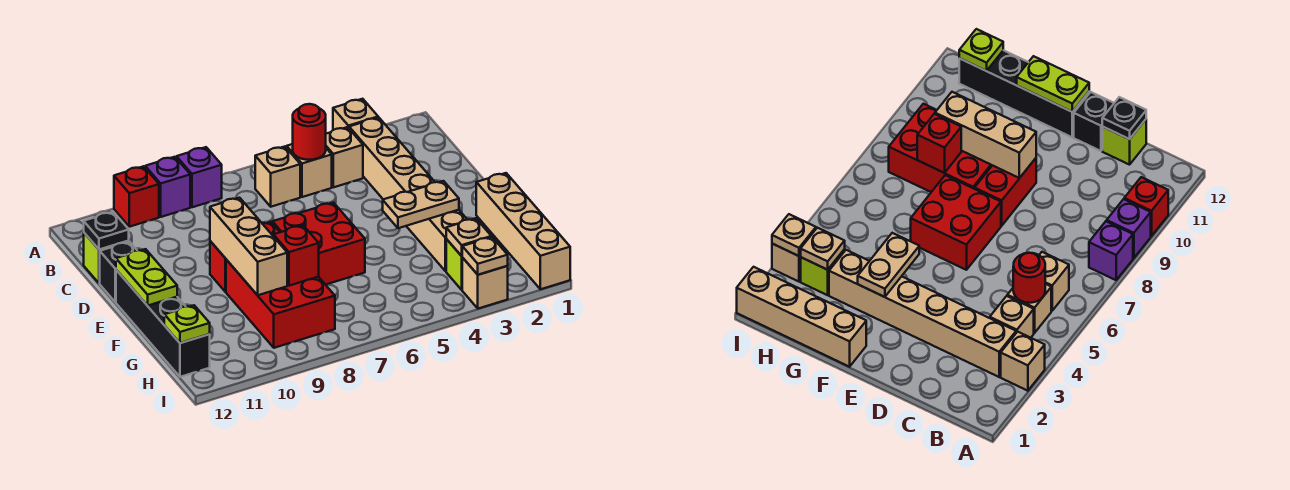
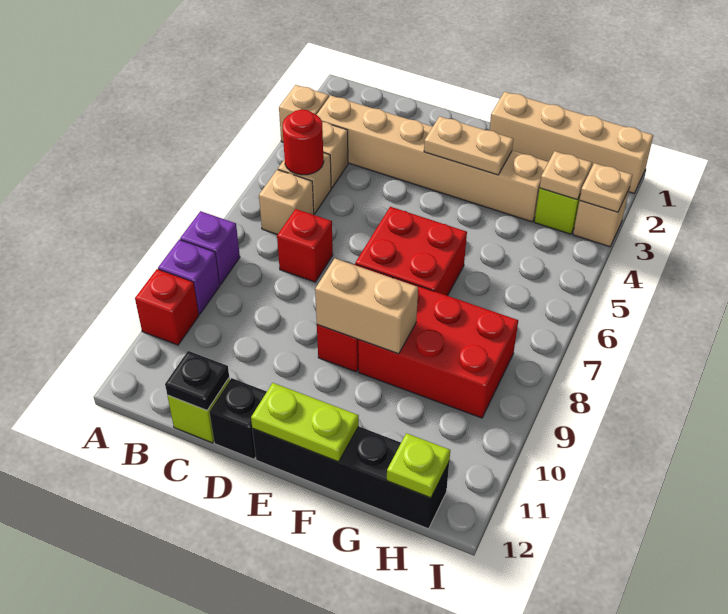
tan 1x3 brick [210,198,287,295] -> tan 1x2 brick [315,259,418,354]
tan 1x2 plate [383,181,459,228] -> tan 1x2 plate turned to [424,116,513,175]
red 1x1 brick [274,225,319,286] -> red 1x1 brick moved to [277,209,333,282]

